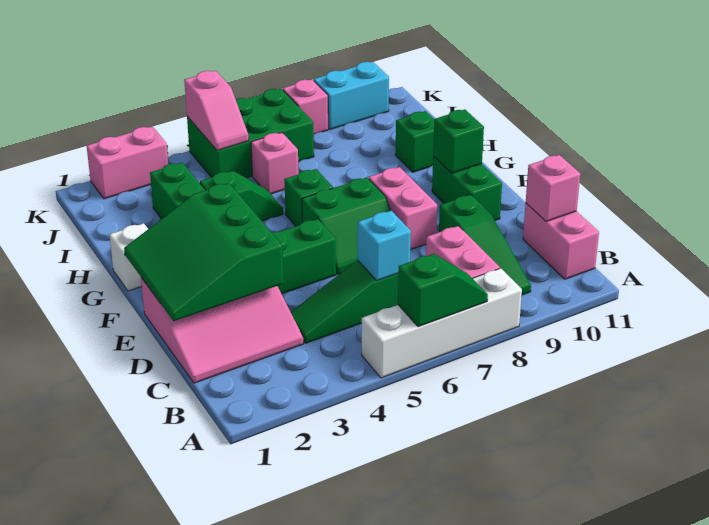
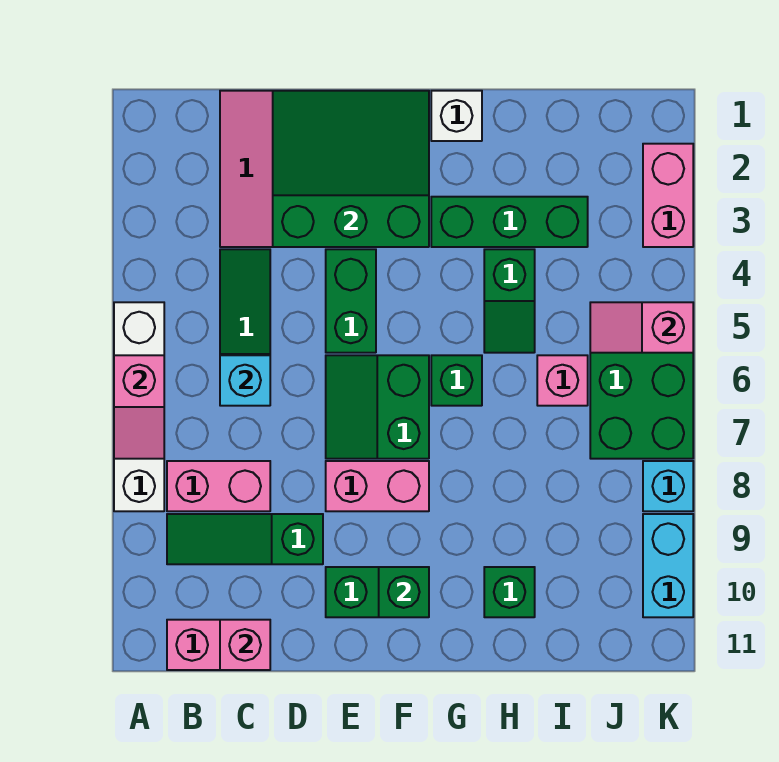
green 1x2 slope [398,254,488,327] -> pink 1x2 slope [114,355,164,459]
pink 1x1 brick [283,80,328,134] -> cyan 1x1 brick [643,461,693,511]

